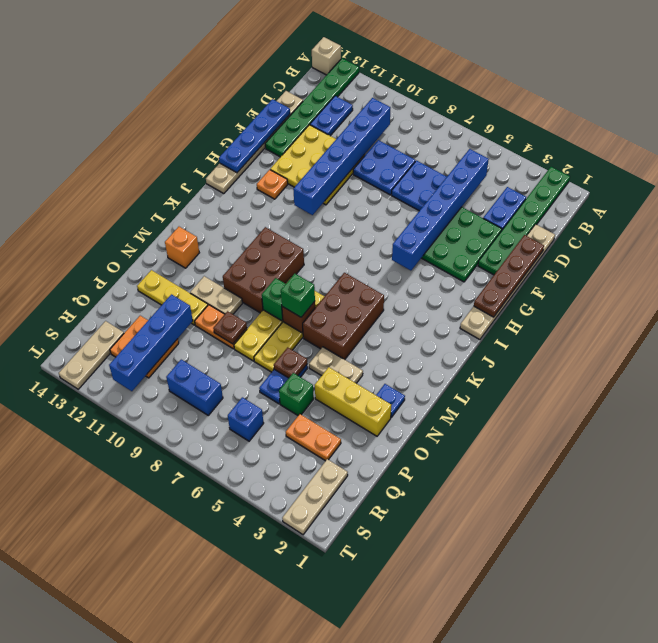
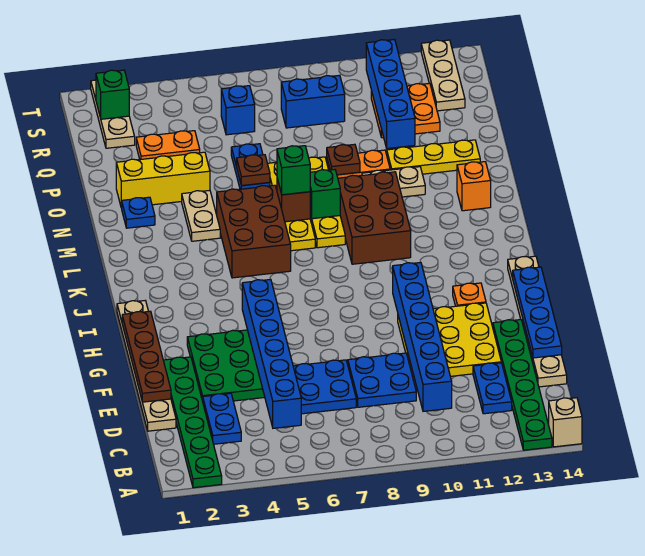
tan 1x2 plate [309,347,363,383] -> tan 1x2 plate turned to [182,190,220,241]
green 1x1 brick [279,373,314,415] -> green 1x1 brick moved to [96,70,129,119]

